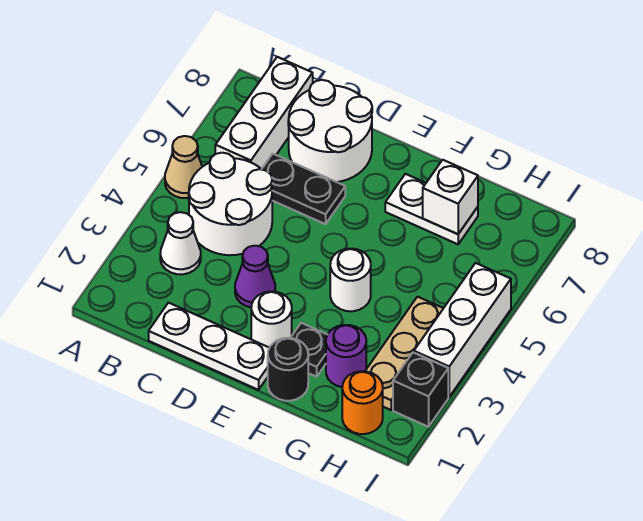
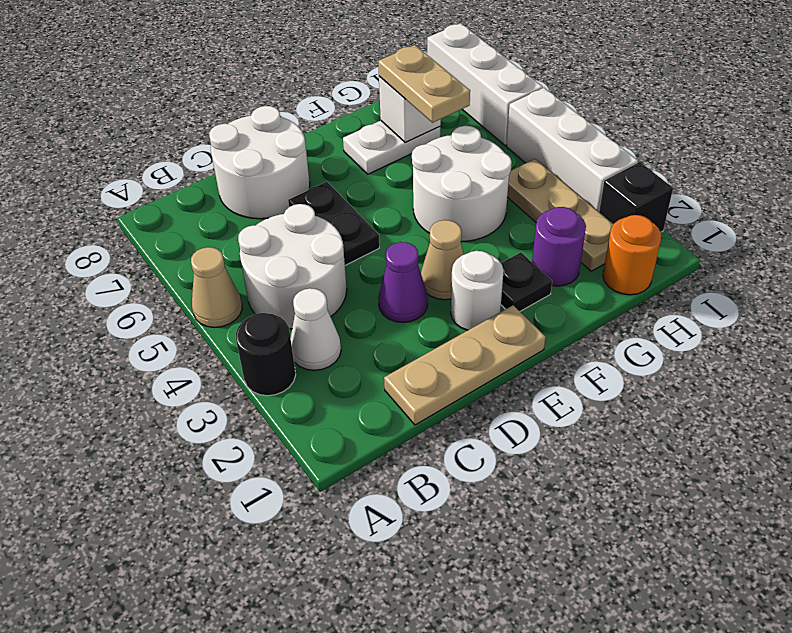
white 1x3 brick [215,57,313,169] -> white 1x3 brick moved to [427,23,543,146]
white 1x3 plate [149,303,269,390] -> tan 1x3 plate [384,305,545,425]
black 1x2 plate [262,154,345,224] -> black 1x2 plate turned to [288,182,379,265]
none -> tan 1x1 cone [421,220,464,300]
black 1x1 round brick [268,338,308,401] -> black 1x1 round brick moved to [236,313,296,396]
white 1x1 round brick [330,249,371,311] -> white 2x2 round brick [412,126,512,242]
none -> tan 1x2 plate [378,45,470,123]

